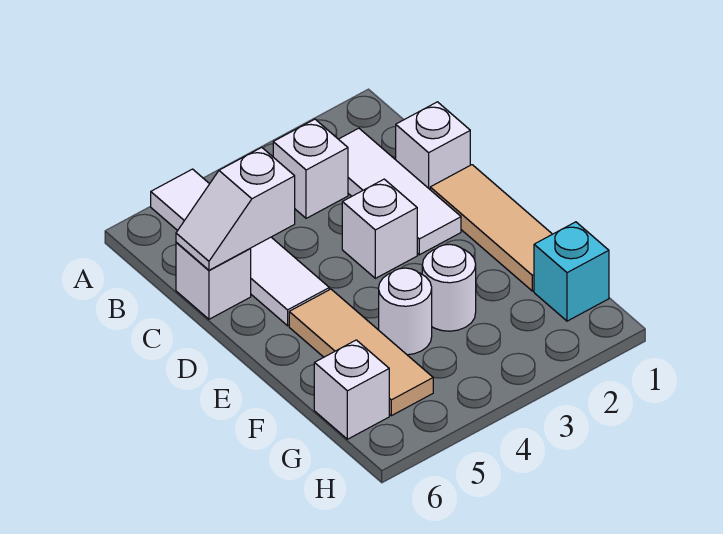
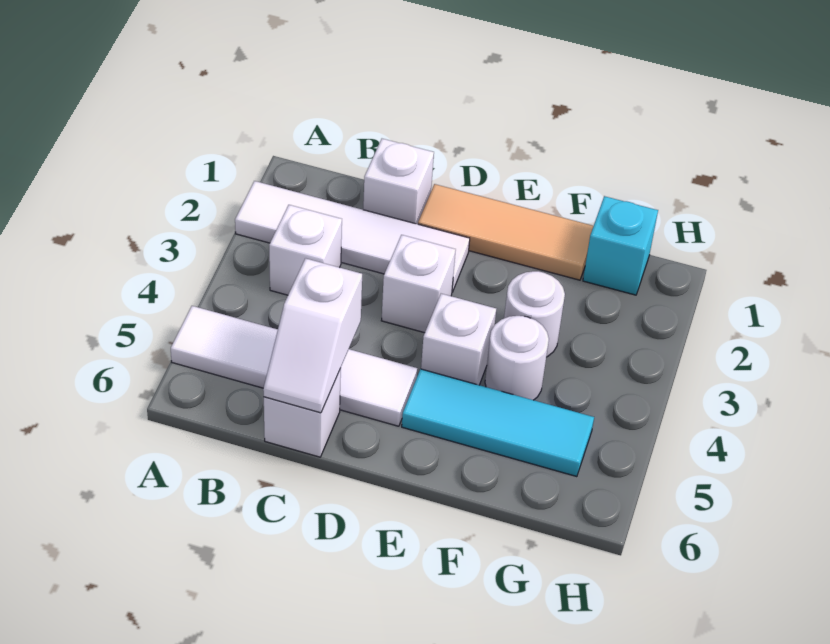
white 1x3 tile [339,128,461,255] -> white 1x4 tile [235,181,470,292]
tan 1x3 tile [289,289,433,416] -> cyan 1x3 tile [402,369,594,477]
white 1x1 brick [314,340,389,439] -> white 1x1 brick moved to [421,294,496,385]

